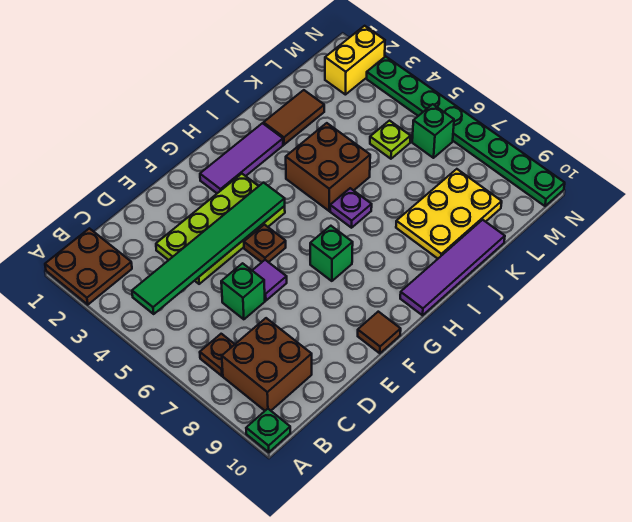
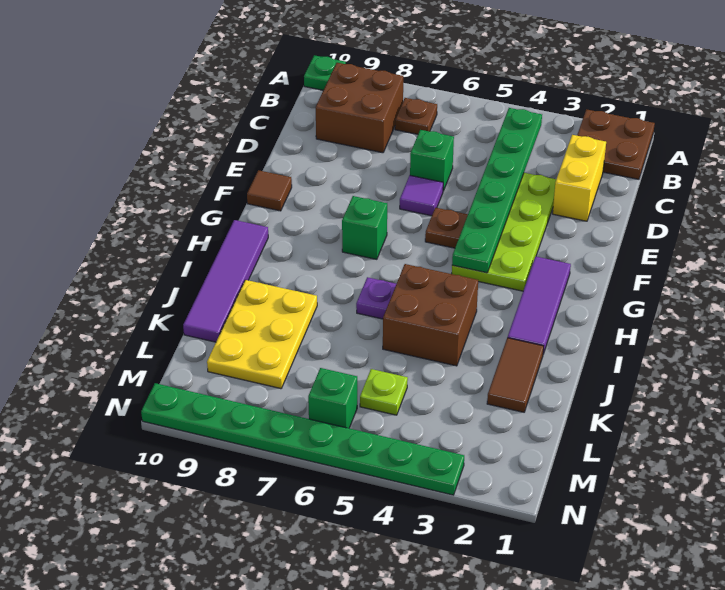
green 1x6 tile [132,183,285,314] -> green 1x6 plate [452,108,542,273]
yellow 1x2 brick [325,26,385,95] -> yellow 1x2 brick moved to [553,135,606,221]

